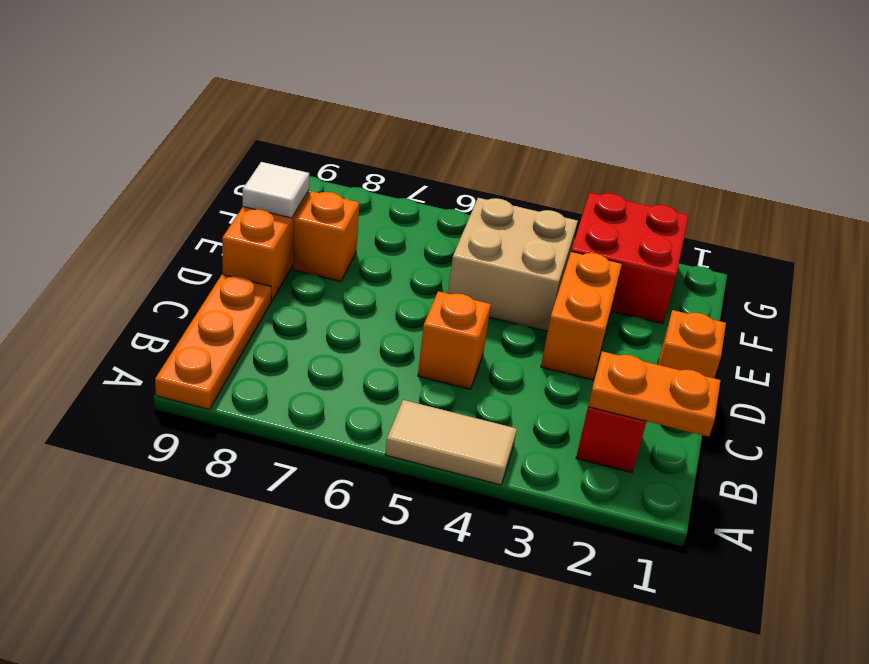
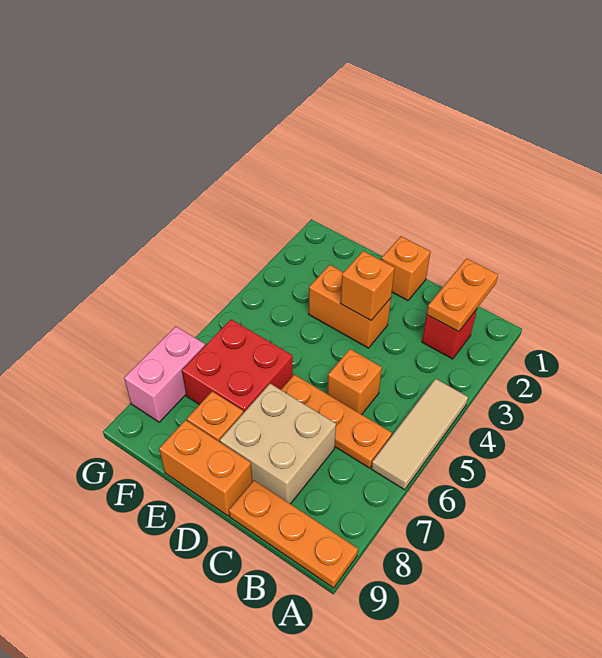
tan 1x2 tile [385,400,517,485] -> tan 1x3 tile [371,379,468,490]
none -> orange 1x3 plate [281,374,392,468]
none -> orange 1x1 brick [340,251,395,320]
tan 2x2 brick [448,198,578,331] -> tan 2x2 brick moved to [220,384,336,504]
white 1x1 tile [243,162,309,218] -> none
red 2x2 brick [571,193,689,324] -> red 2x2 brick moved to [182,319,293,413]
none -> pink 1x2 brick [124,326,205,422]

